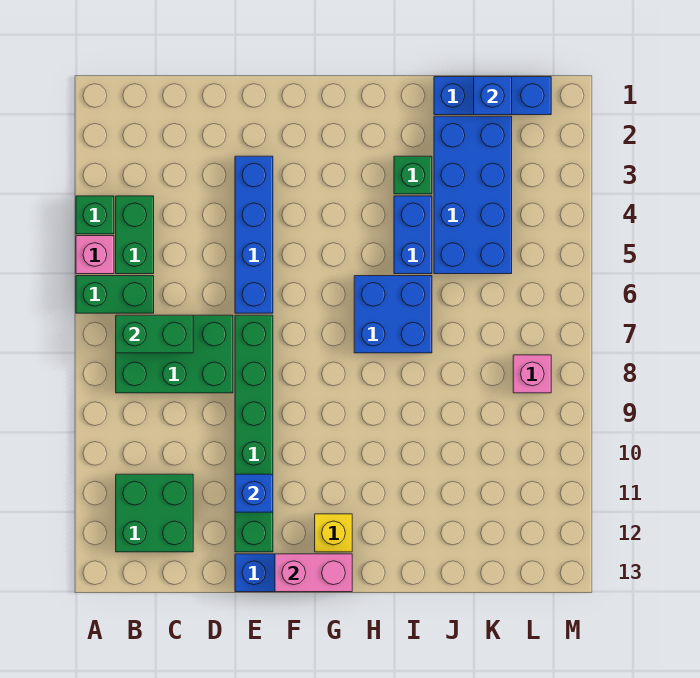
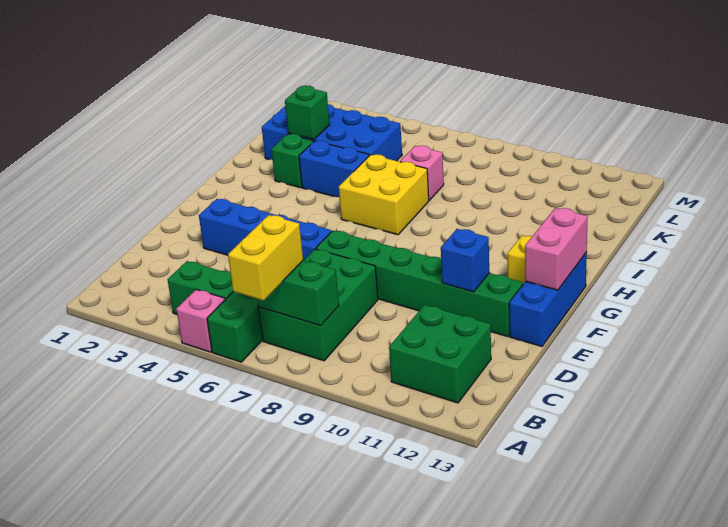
green 1x1 brick [76,196,114,234] -> green 1x1 brick moved to [285,85,330,139]
none -> yellow 1x2 brick [228,215,303,301]
green 1x2 brick [116,315,193,353] -> green 1x2 brick turned to [258,261,339,326]
blue 2x2 brick [354,276,432,353] -> yellow 2x2 brick [339,154,429,235]
blue 1x3 brick [434,77,551,115] -> none
blue 1x1 brick [474,77,512,115] -> none
pink 1x1 brick [513,355,551,393] -> pink 1x1 brick moved to [400,146,444,200]

